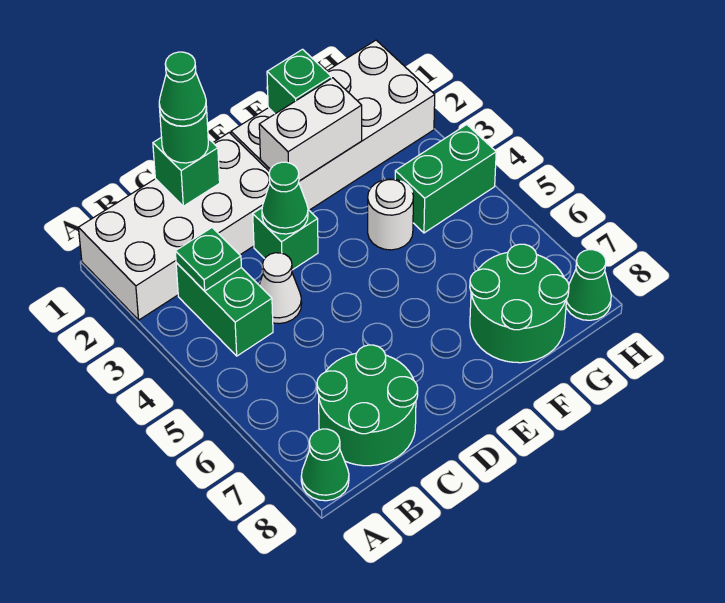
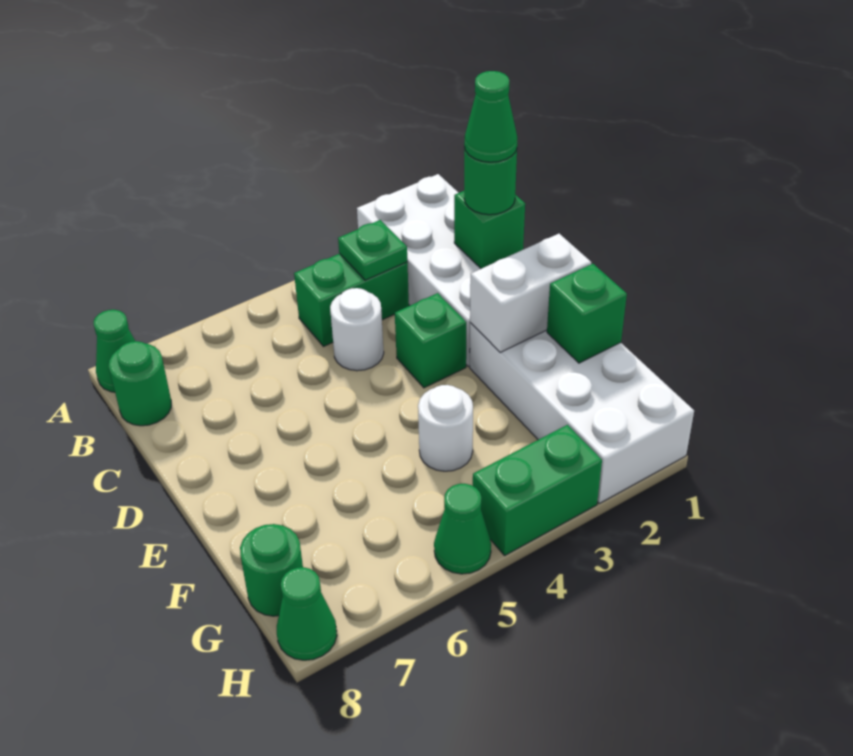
green 2x2 round brick [317,345,418,466] -> green 1x1 round brick [109,341,171,426]
white 1x1 cone [259,253,302,324] -> white 1x1 round brick [330,288,384,371]
green 1x1 cone [262,162,308,234] -> green 1x1 cone moved to [434,484,491,574]
white 1x2 brick [259,78,362,181] -> white 1x2 brick turned to [470,234,591,352]
green 2x2 round brick [470,244,569,363] -> green 1x1 round brick [240,524,303,616]
green 1x2 brick [395,125,496,233] -> green 1x2 brick turned to [473,425,602,555]

